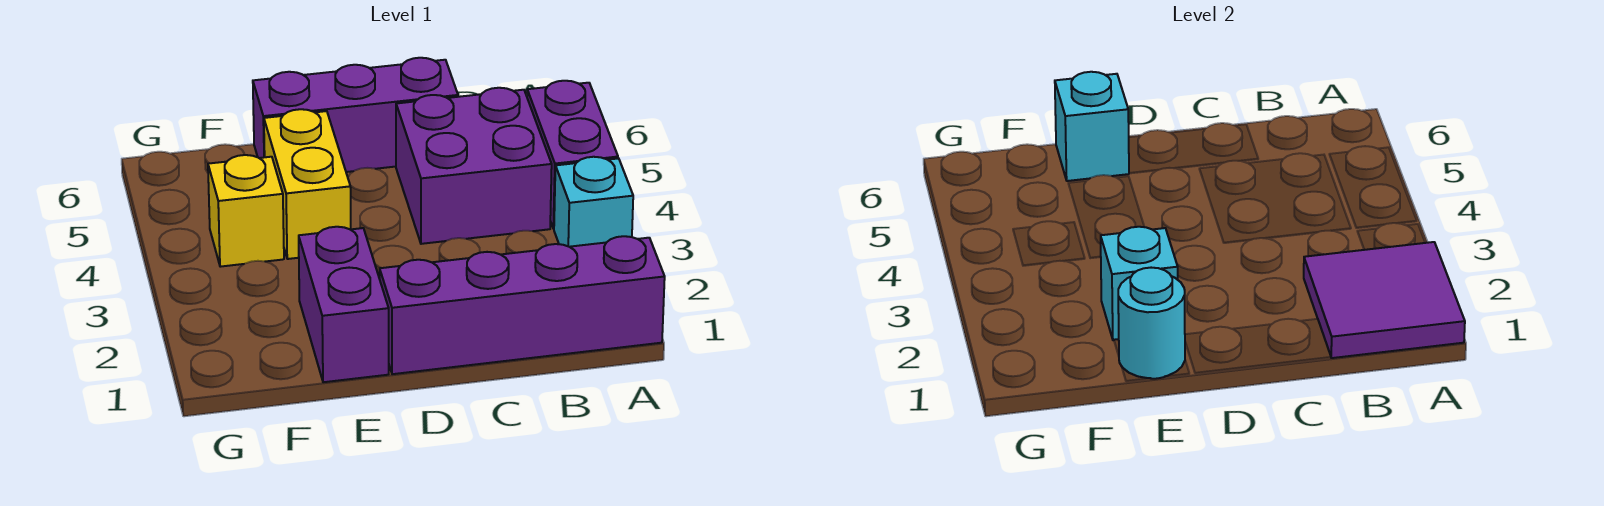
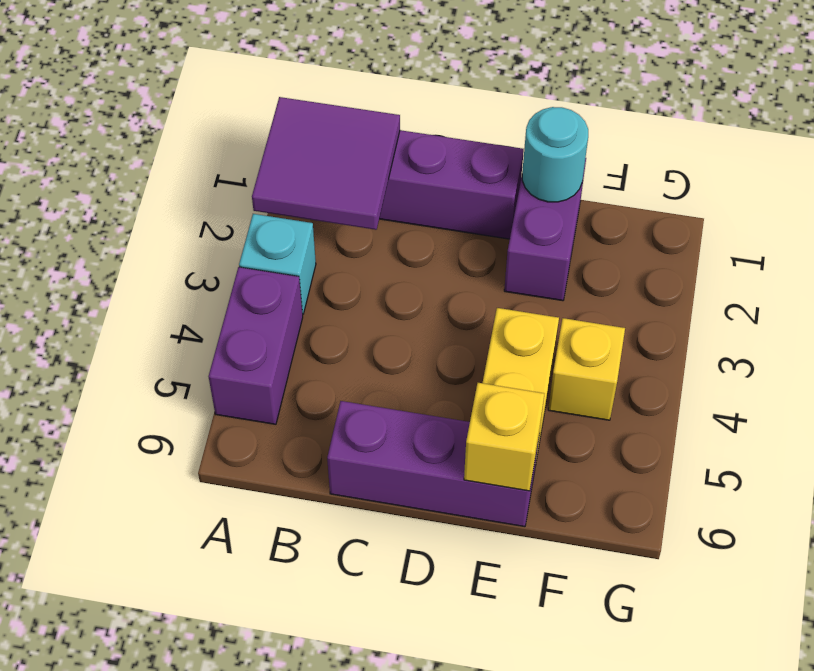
purple 2x2 brick [396,88,552,244] -> none
cyan 1x1 brick [1101,227,1178,340] -> none
cyan 1x1 brick [1055,72,1129,181] -> yellow 1x1 brick [464,383,544,491]

